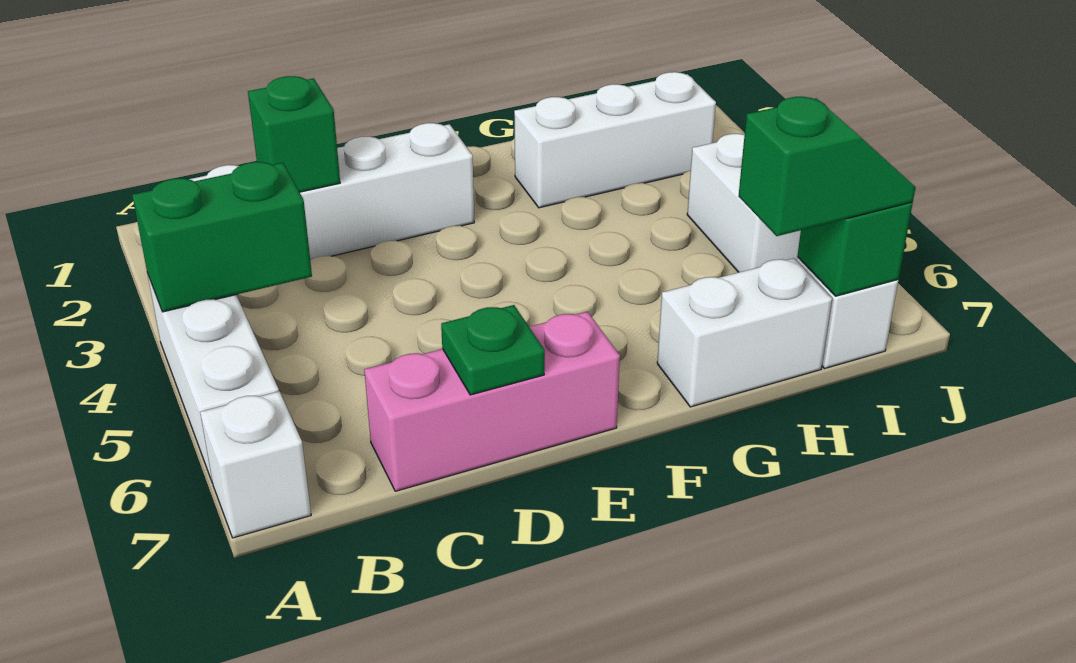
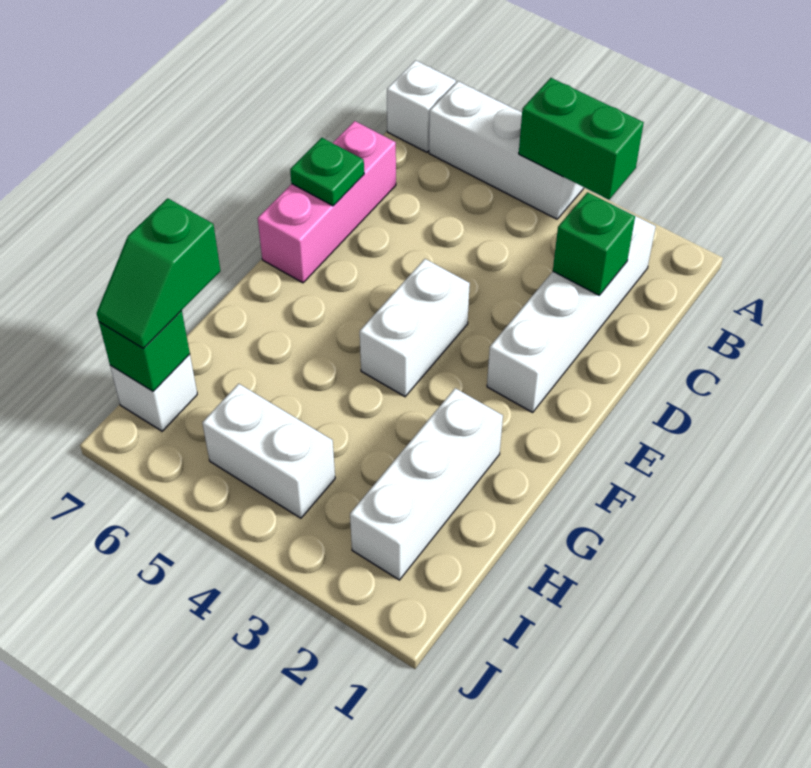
green 1x2 brick [132,162,312,312] -> green 1x2 brick turned to [519,78,644,200]
white 1x2 brick [657,258,832,407] -> white 1x2 brick moved to [360,259,470,397]

